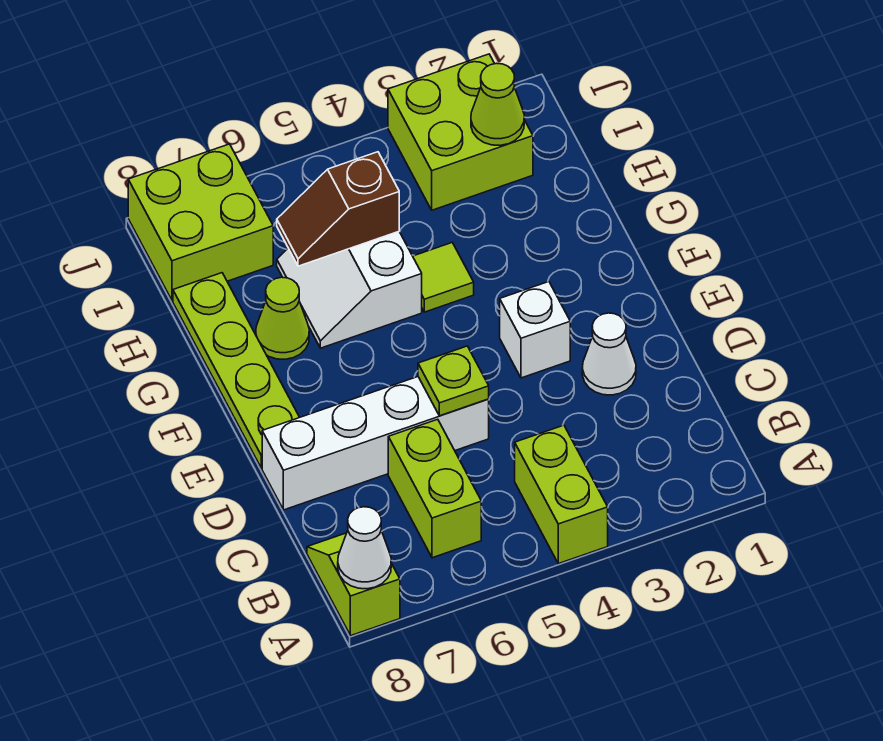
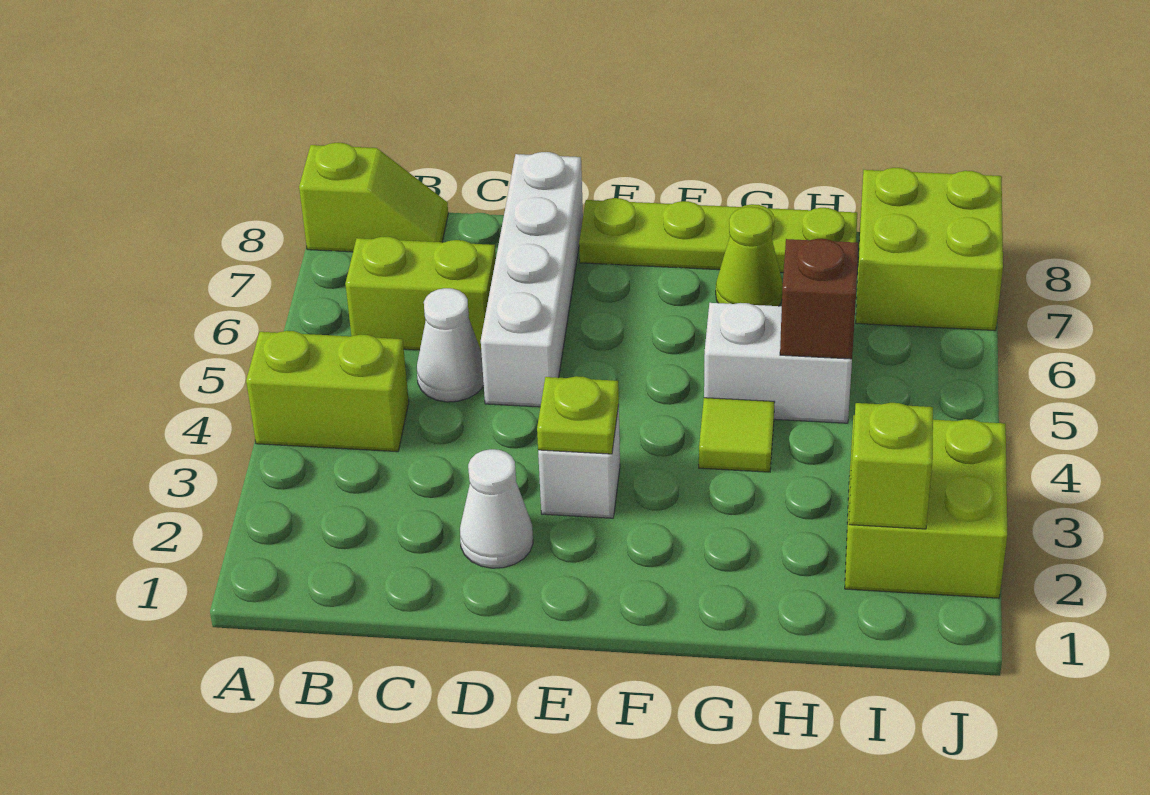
white 1x1 cone [338,507,391,589] -> white 1x1 cone moved to [417,288,484,402]
lime 1x1 plate [418,346,489,416] -> lime 1x1 plate moved to [537,376,619,454]
lime 1x1 cone [471,63,524,145] -> lime 1x1 brick [849,403,933,529]

